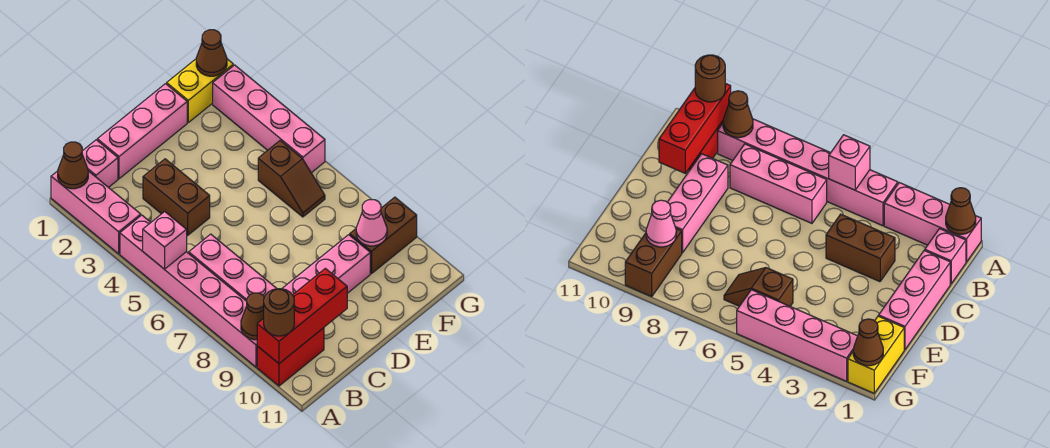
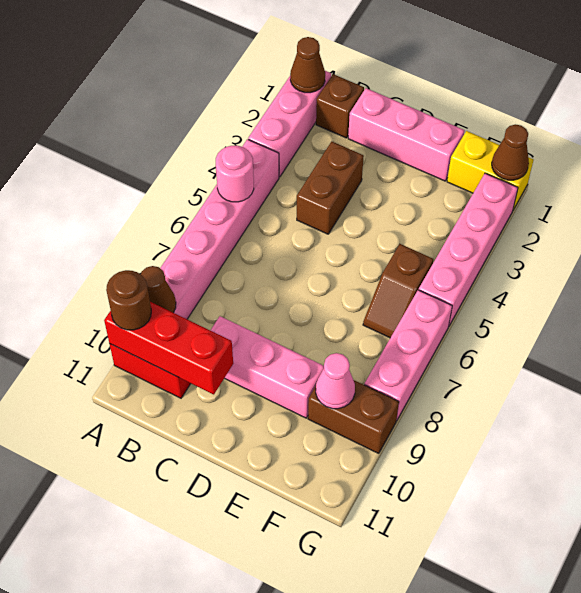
pink 1x1 brick [143,212,187,269] -> pink 1x1 round brick [216,146,254,202]
pink 1x1 brick [82,140,118,188] -> brown 1x1 brick [316,74,364,138]
pink 1x3 brick [189,234,277,301] -> pink 1x3 brick moved to [364,290,452,421]

